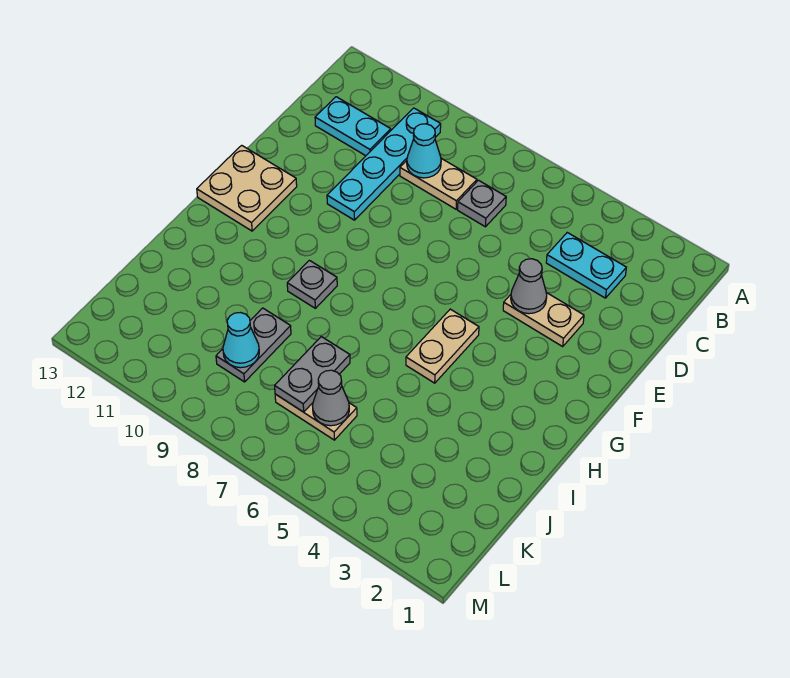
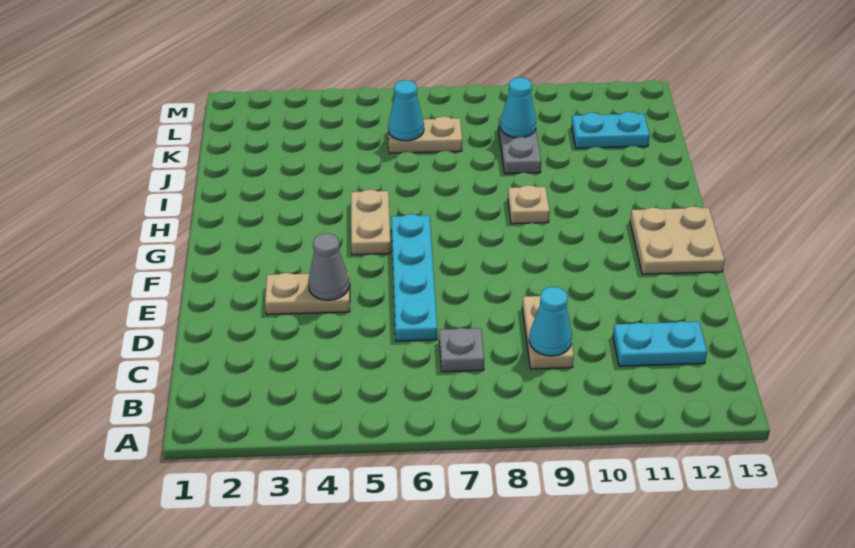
cyan 1x4 plate [327,108,441,220] -> cyan 1x4 plate moved to [391,214,437,341]
cyan 1x2 plate [546,233,626,298] -> cyan 1x2 plate moved to [572,112,650,148]
tan 1x2 plate [400,158,477,209] -> tan 1x2 plate turned to [522,295,574,369]
grey 1x1 plate [287,260,337,308] -> tan 1x1 plate [508,185,550,224]
grey 1x2 plate [275,337,350,412] -> none
grey 1x1 cone [313,370,349,426] -> cyan 1x1 cone [388,80,424,141]

